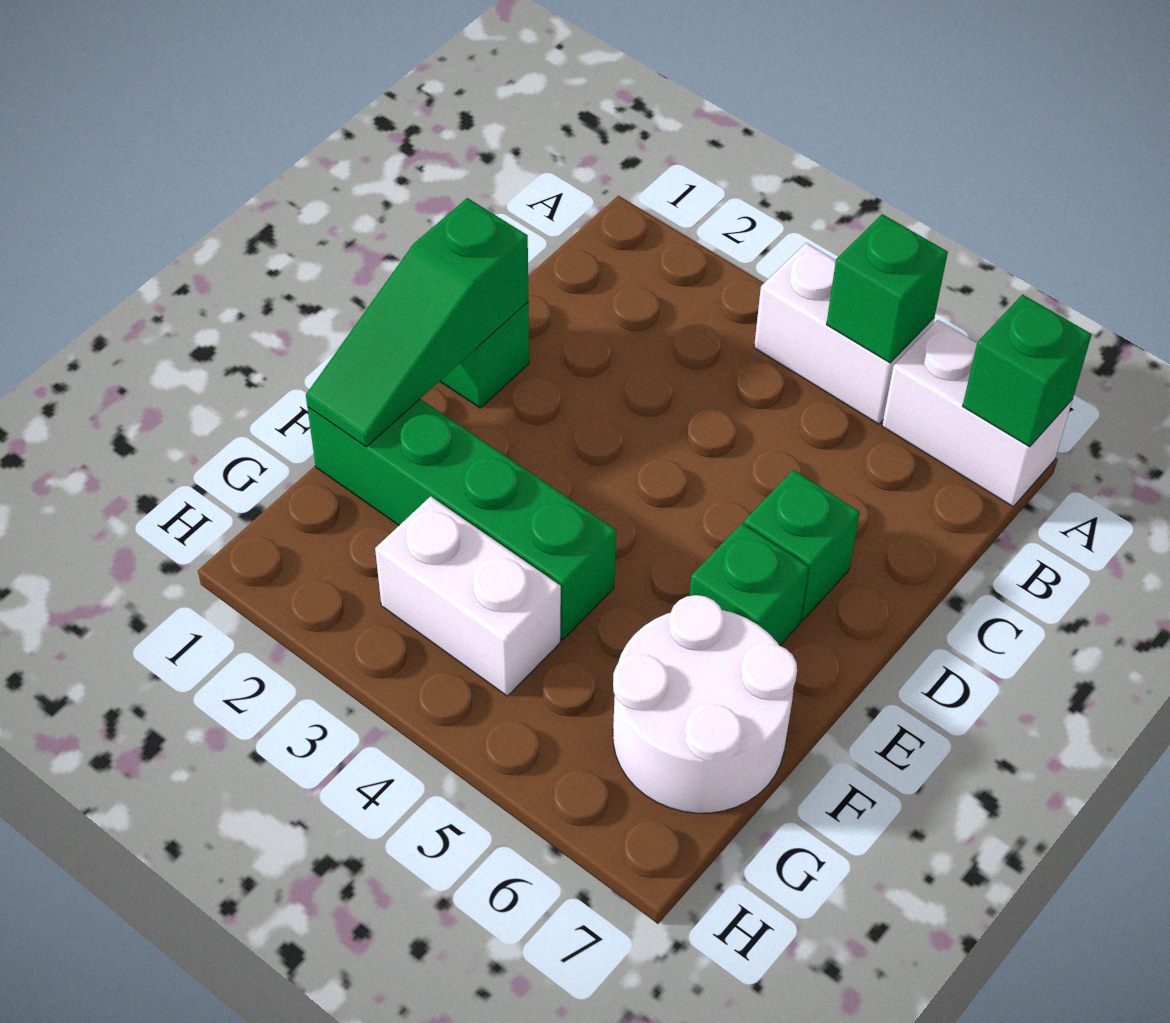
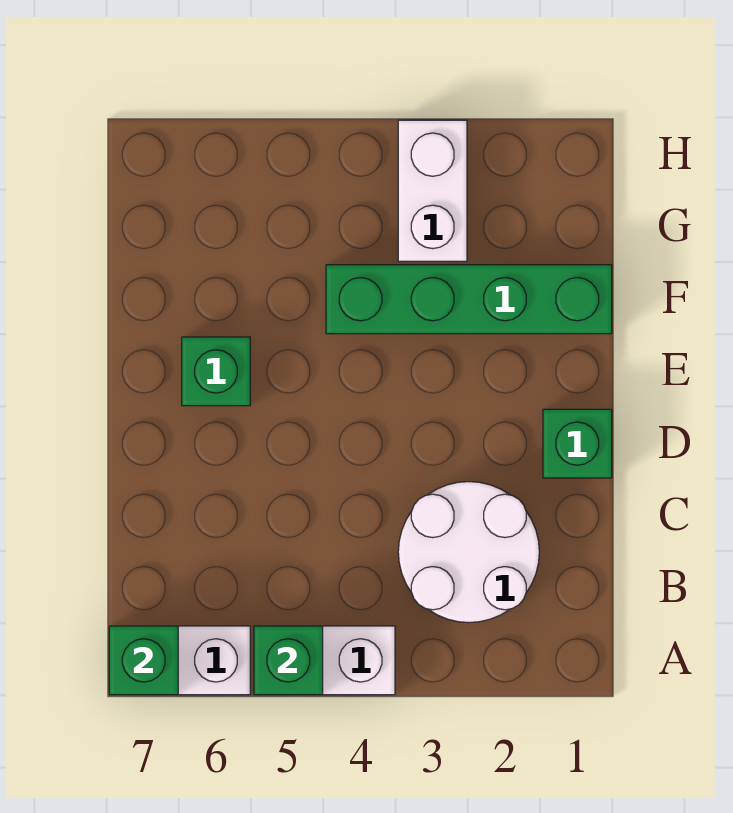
green 1x3 slope [306,198,529,447] -> none
green 1x1 brick [744,470,860,621] -> none
white 2x2 round brick [613,595,797,813] -> white 2x2 round brick moved to [398,482,539,623]
white 1x2 brick [375,496,561,696] -> white 1x2 brick turned to [398,120,467,261]

